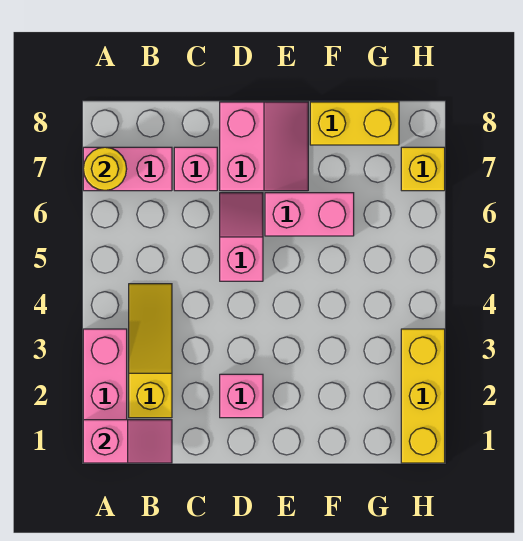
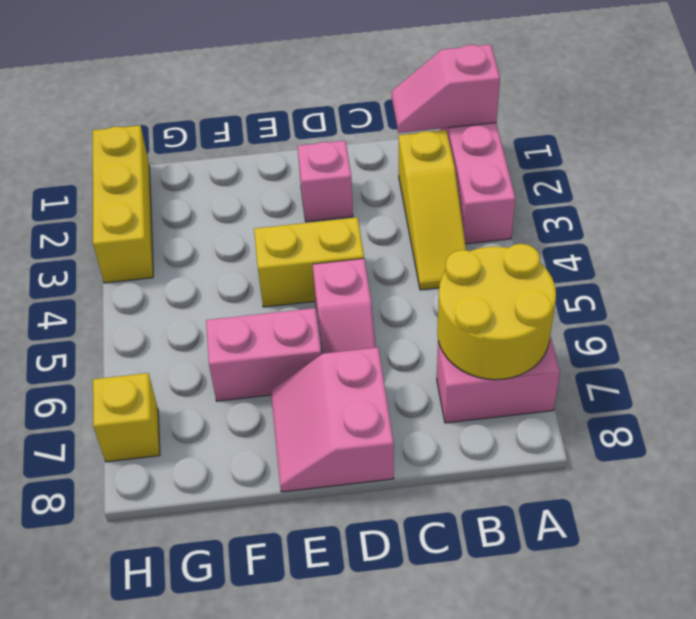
yellow 1x1 round brick [83,147,127,190] -> yellow 2x2 round brick [437,244,556,380]
pink 1x1 brick [174,147,217,191] -> none
yellow 1x2 brick [310,102,399,145] -> yellow 1x2 brick moved to [254,217,364,307]

